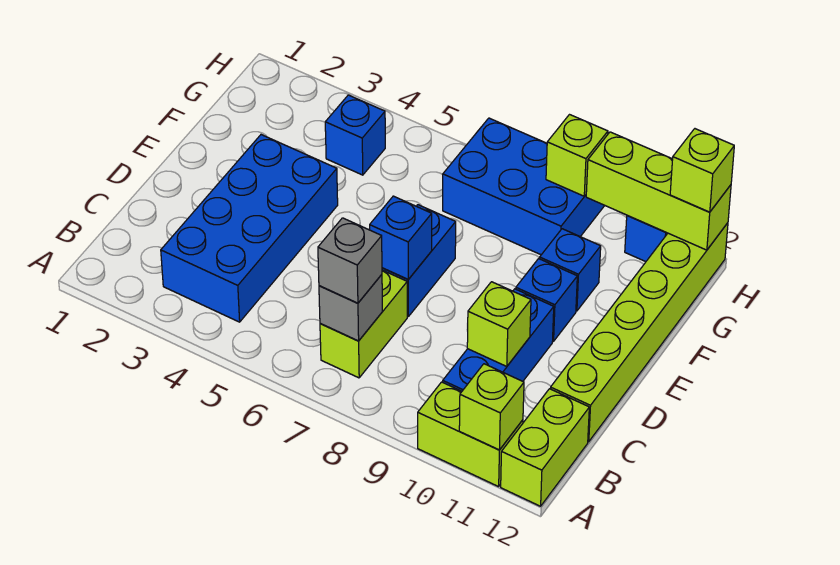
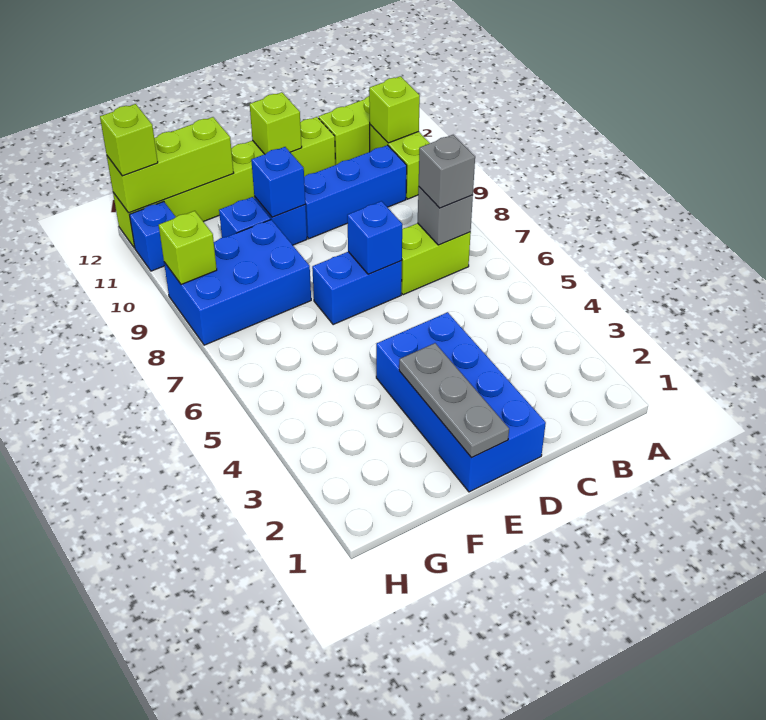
blue 2x4 brick [161,135,338,322] -> blue 2x4 brick turned to [376,312,546,492]
lime 1x1 brick [467,282,531,367] -> lime 1x1 brick moved to [250,92,302,154]
none -> grey 1x3 plate [399,343,509,458]
blue 1x1 brick [325,95,385,175] -> blue 1x1 brick moved to [251,147,305,217]
blue 2x3 brick [443,118,604,255] -> blue 2x3 brick turned to [164,220,311,345]
lime 1x3 brick [586,132,731,250] -> lime 1x3 brick turned to [107,117,234,213]

